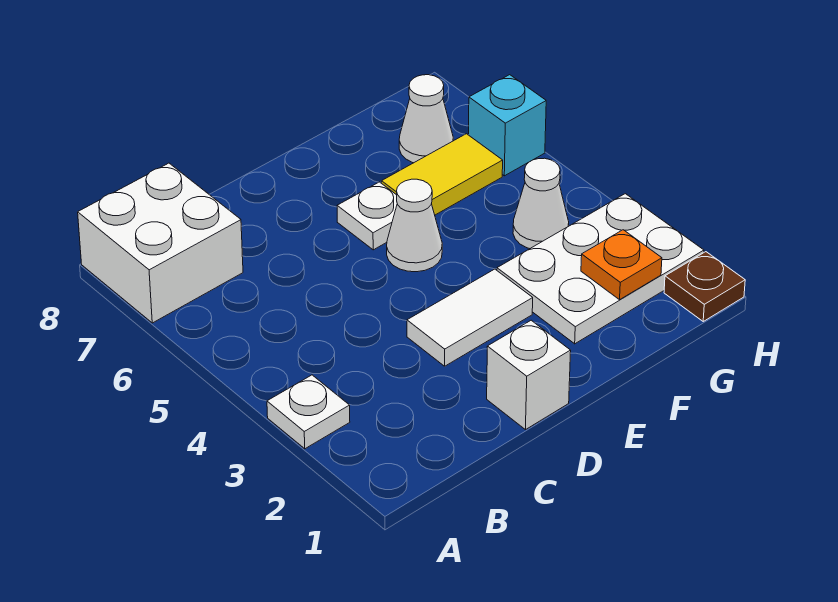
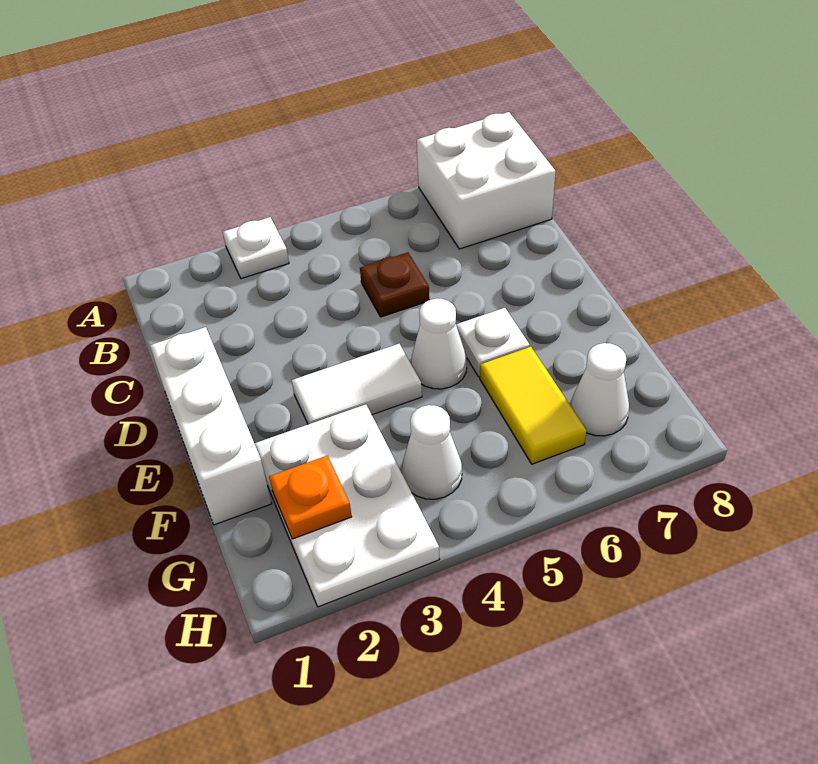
white 1x1 brick [487,320,571,430] -> white 1x3 brick [150,327,272,525]
white 1x2 tile [407,269,533,366] -> white 1x2 tile turned to [292,344,422,424]
brown 1x1 plate [664,252,745,321] -> brown 1x1 plate moved to [360,252,429,317]
cyan 1x1 brick [469,75,546,176] -> none

